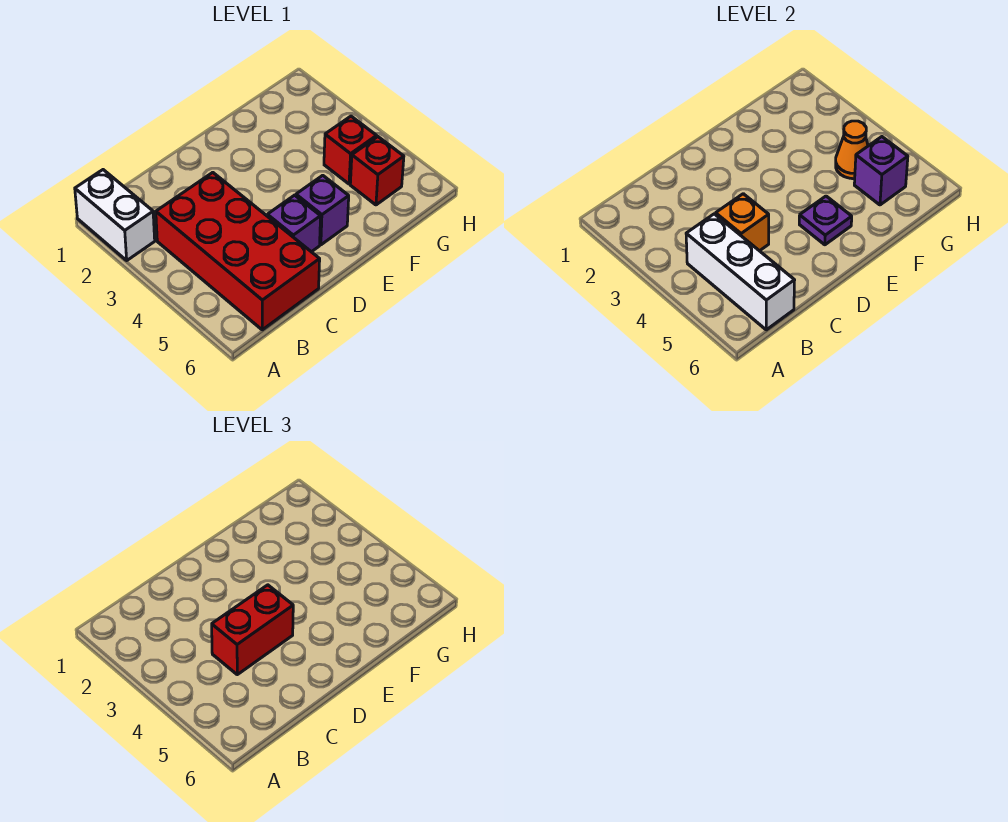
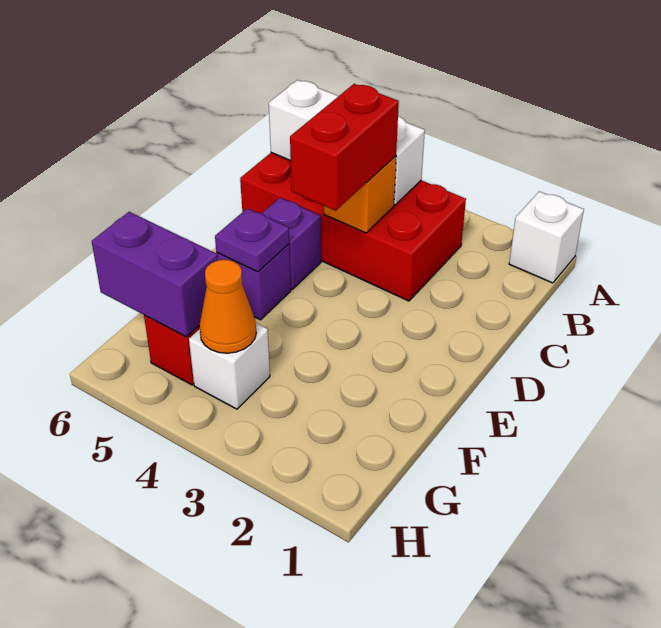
white 1x2 brick [75,170,155,260] -> white 1x1 brick [509,191,584,283]
red 1x1 brick [324,116,377,184] -> white 1x1 brick [189,323,270,409]
purple 1x1 brick [854,137,908,205] -> purple 1x2 brick [92,212,218,337]

